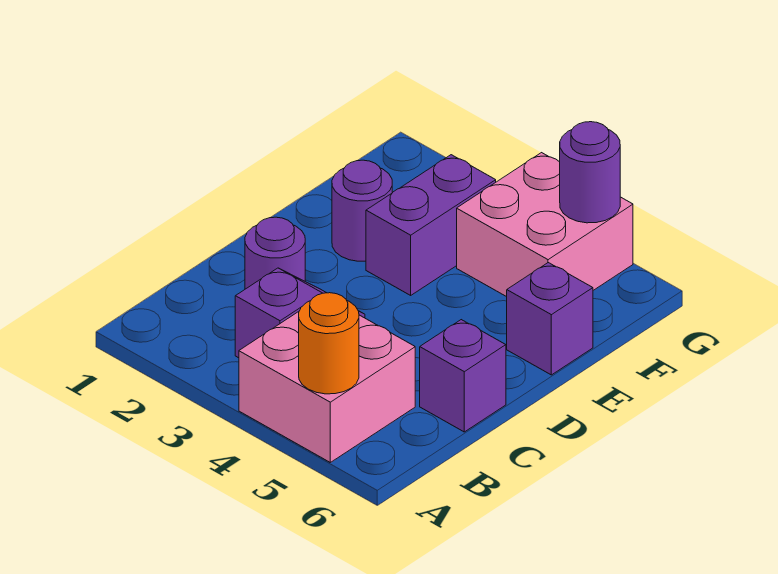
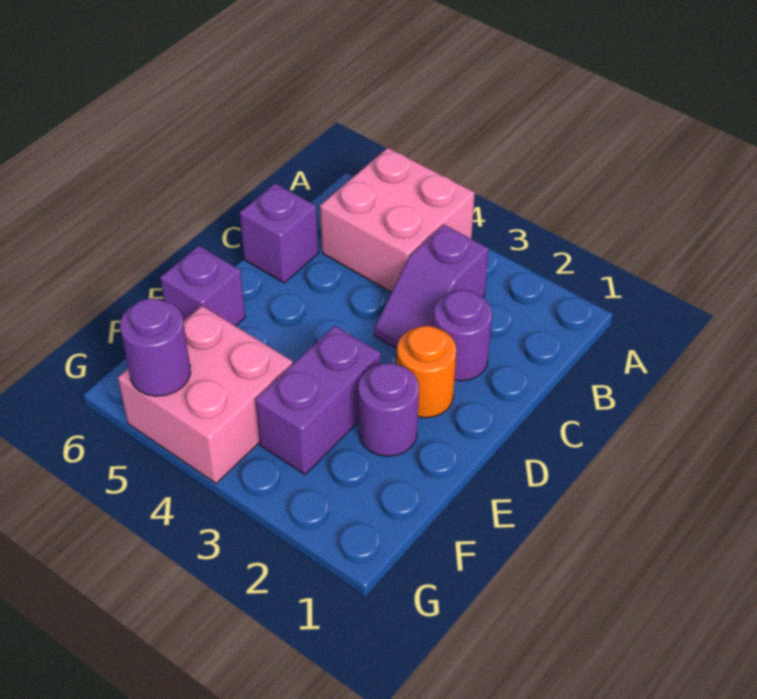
orange 1x1 round brick [299,293,359,394] -> orange 1x1 round brick moved to [397,326,456,418]

